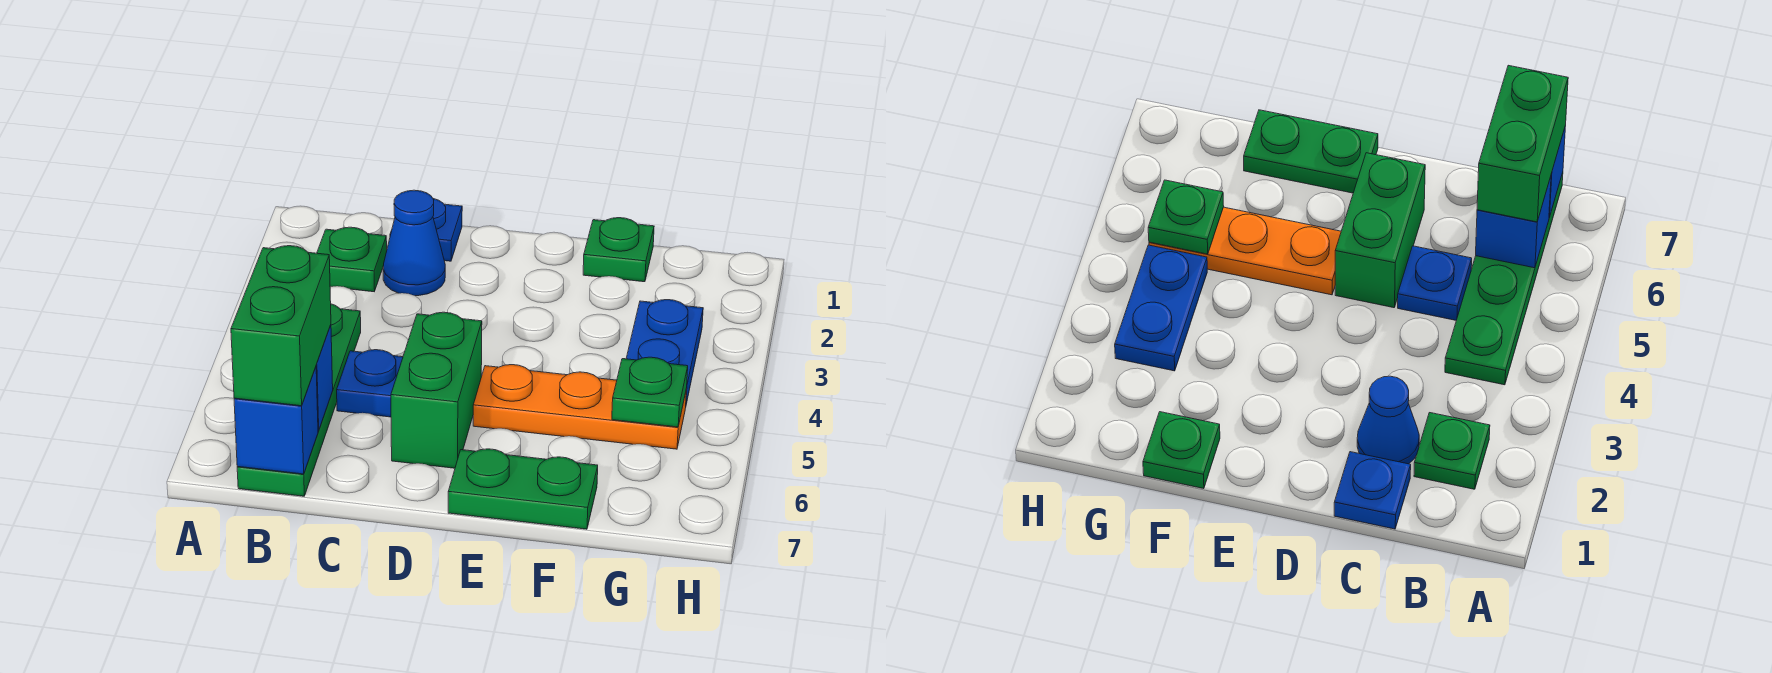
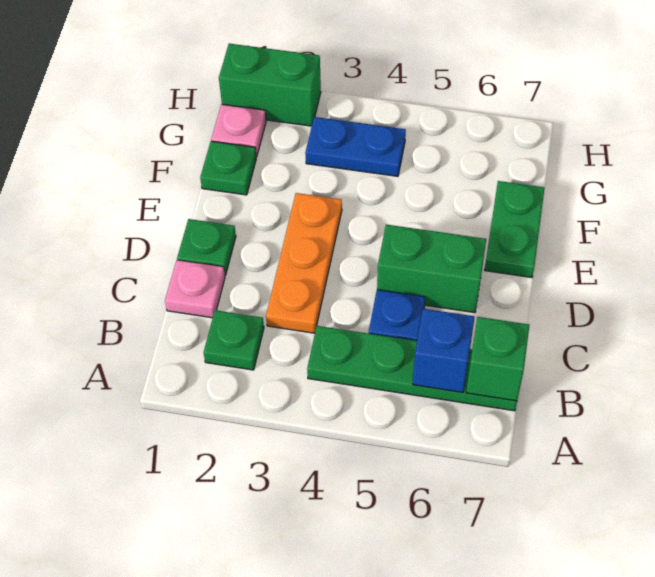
green 1x2 brick [231,246,331,406] -> green 1x2 brick moved to [219,44,321,126]
blue 1x1 brick [234,367,318,474] -> green 1x1 brick [466,317,529,401]
blue 1x1 plate [390,199,462,261] -> pink 1x1 plate [165,260,225,318]
blue 1x1 cone [383,190,445,296] -> none
orange 1x3 plate [473,365,686,449] -> orange 1x3 plate moved to [266,193,342,333]
none -> pink 1x1 plate [211,104,266,157]
green 1x1 plate [612,357,688,427] -> green 1x1 plate moved to [177,219,236,275]

